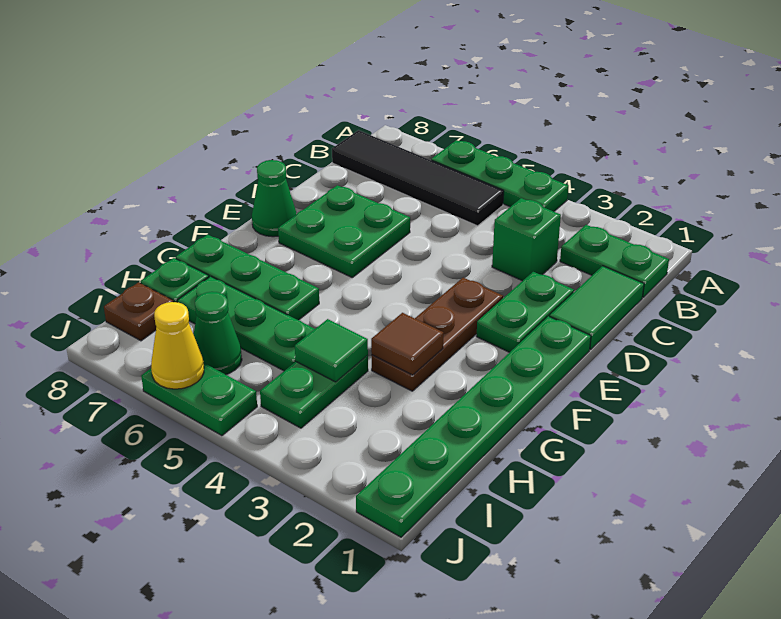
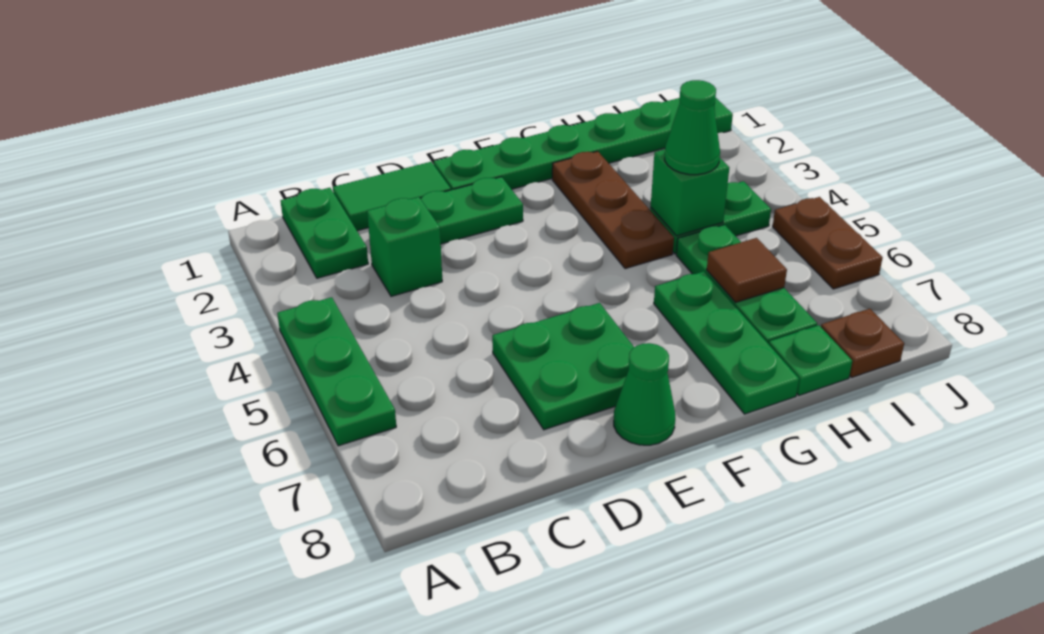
black 1x4 tile [332,130,504,226] -> none
brown 1x3 plate [372,278,503,391] -> brown 1x3 plate turned to [552,151,674,269]
brown 1x1 tile [371,313,444,375] -> brown 1x1 tile moved to [707,238,787,303]
green 1x1 tile [295,319,368,382] -> green 1x1 brick [651,149,729,236]
green 1x1 cone [194,292,242,375] -> green 1x1 cone moved to [665,80,720,175]
green 1x2 plate [141,363,257,436] -> brown 1x2 plate [773,197,883,289]
yellow 1x1 cone [151,302,204,389] -> none

